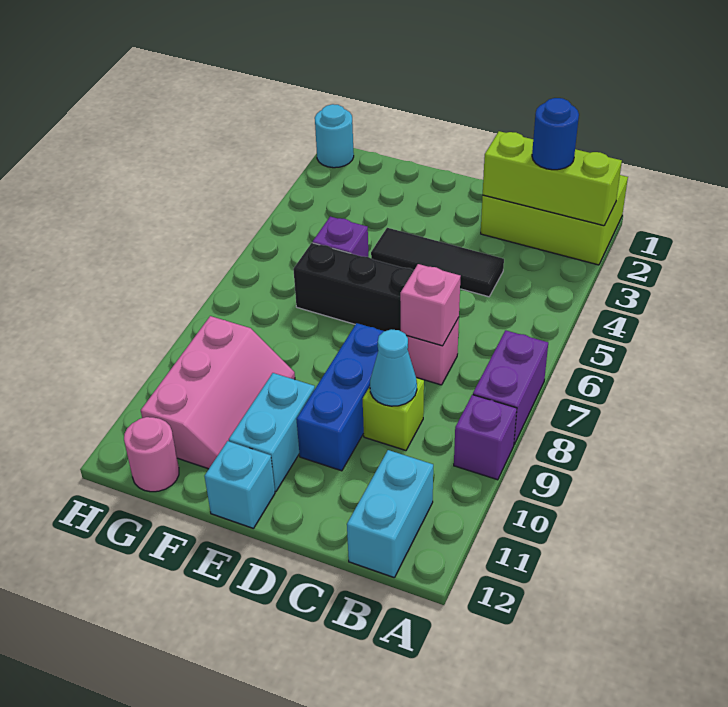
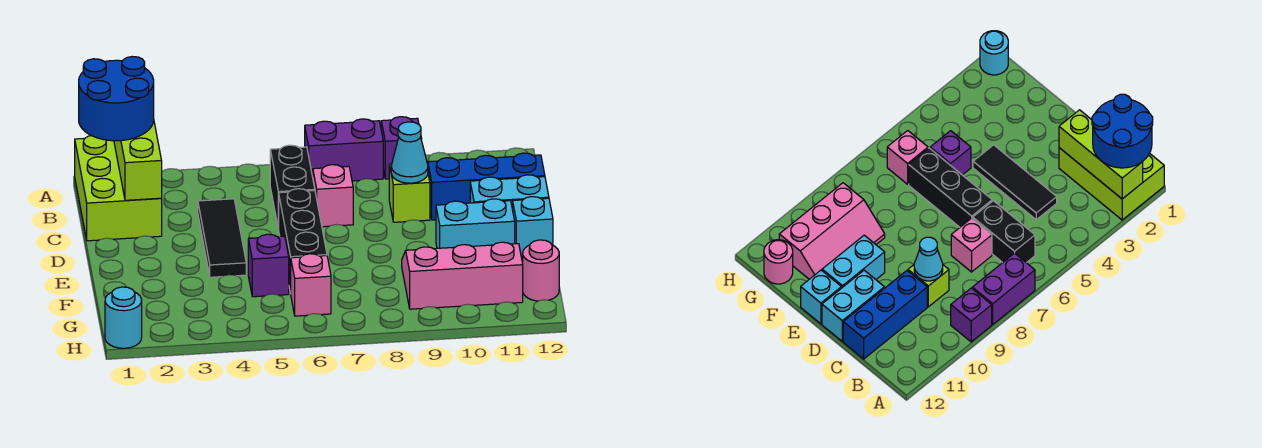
blue 1x1 round brick [532,98,579,170] -> blue 2x2 round brick [79,57,154,141]
none -> black 1x2 brick [270,145,315,229]
cyan 1x2 brick [347,450,433,578] -> cyan 1x2 brick moved to [470,175,549,210]
pink 1x1 brick [400,264,461,346] -> pink 1x1 brick moved to [291,254,331,316]
blue 1x3 brick [296,323,384,471] -> blue 1x3 brick moved to [428,153,545,220]

